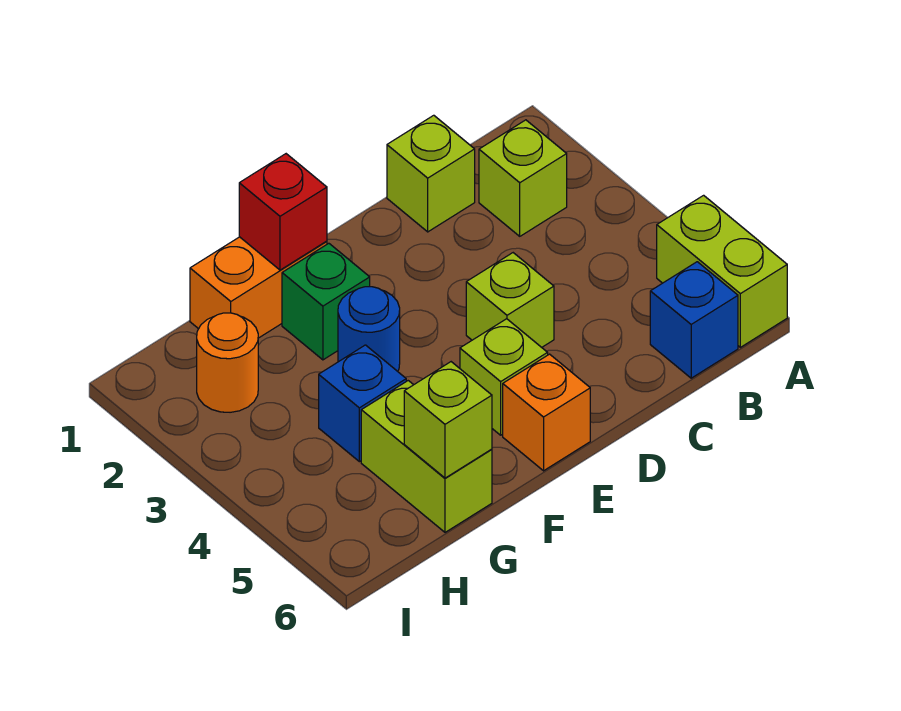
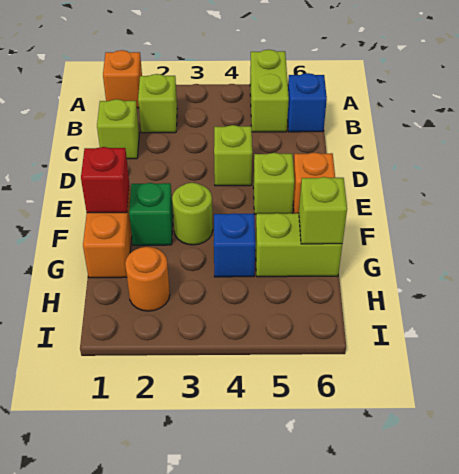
none -> orange 1x1 brick [103,50,142,108]
lime 1x2 brick [657,195,787,347] -> lime 1x2 brick turned to [250,50,289,132]
blue 1x1 round brick [338,287,400,371] -> lime 1x1 round brick [172,183,213,245]

